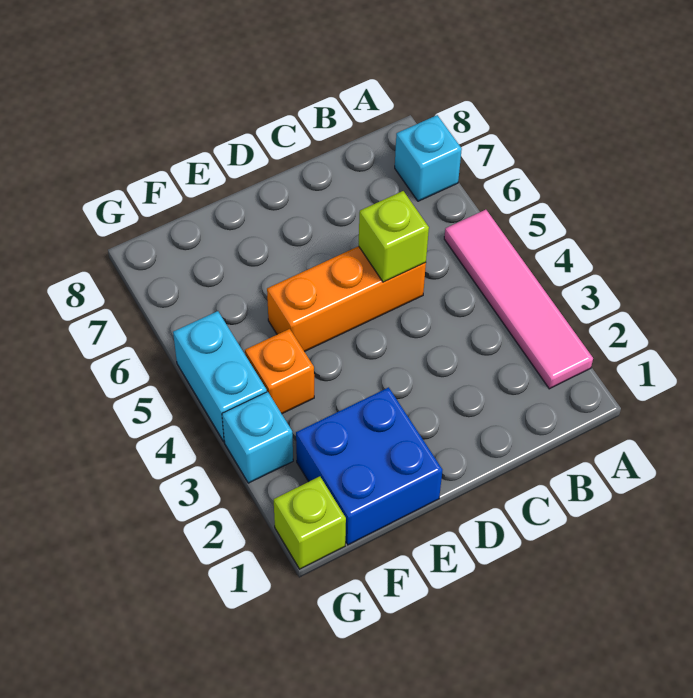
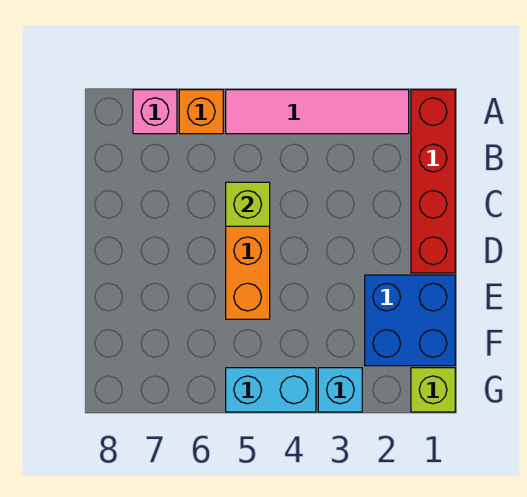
none -> red 1x4 brick [411,90,455,273]
cyan 1x1 brick [395,115,462,201] -> pink 1x1 brick [133,90,177,134]
orange 1x1 brick [245,329,314,414] -> orange 1x1 brick moved to [179,90,223,134]

